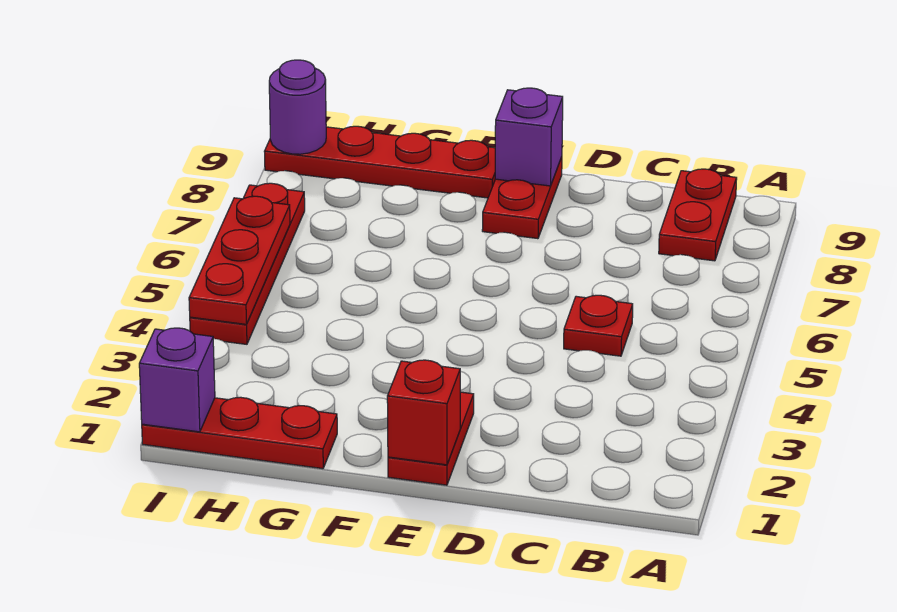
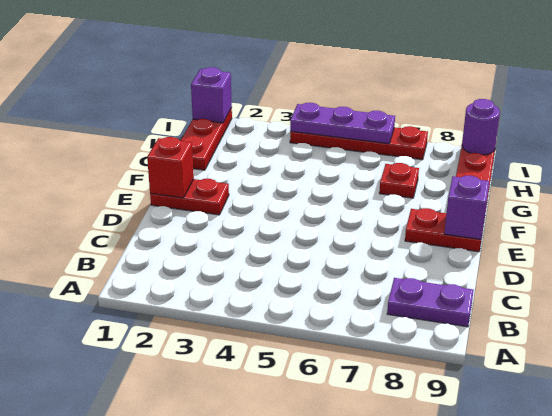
red 1x2 plate [659,169,737,261] -> purple 1x2 plate [387,278,474,327]
red 1x1 plate [564,295,633,356] -> red 1x1 plate moved to [379,163,419,198]
red 1x3 plate [189,196,290,324] -> purple 1x3 plate [290,103,395,144]

